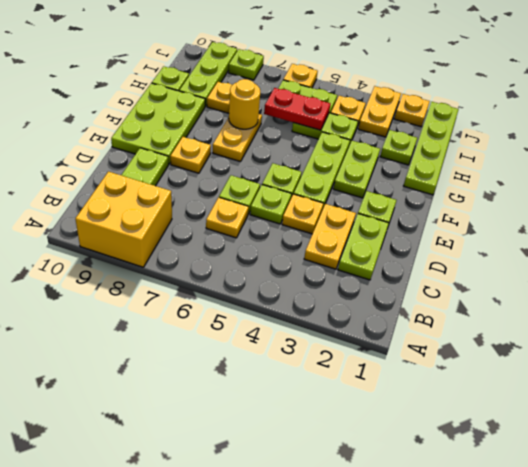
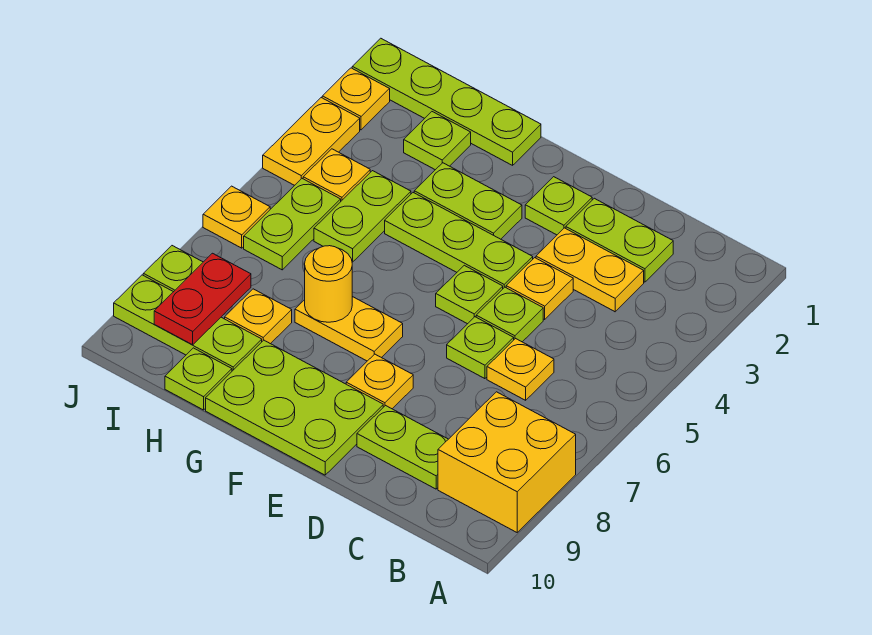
red 1x2 plate [264,88,331,130] -> red 1x2 plate moved to [154,253,251,345]
yellow 1x2 plate [358,86,401,137] -> yellow 1x2 plate turned to [263,98,360,185]

